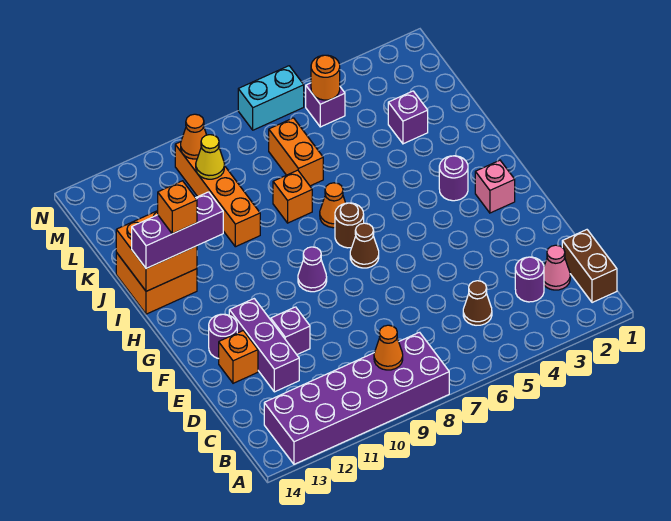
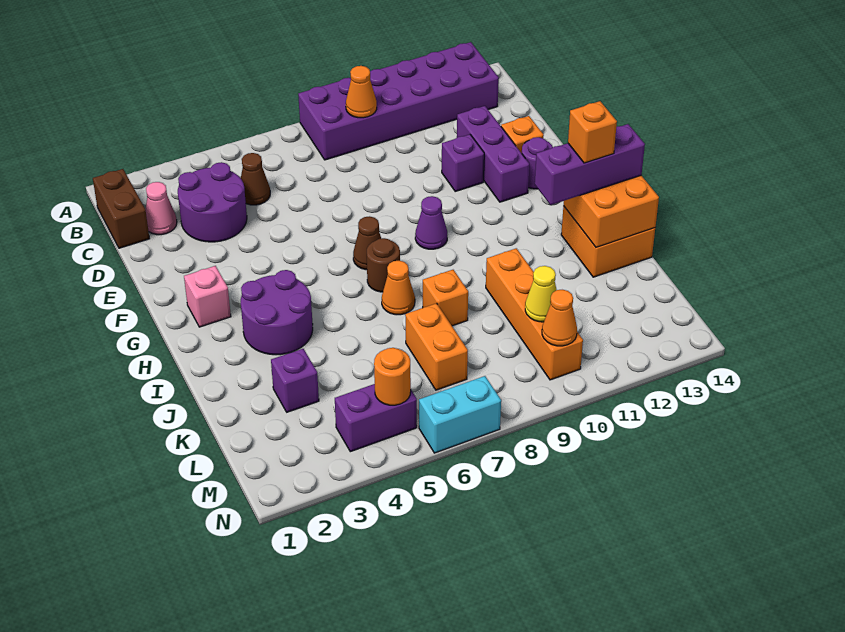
purple 1x1 round brick [515,257,544,302] -> purple 2x2 round brick [178,162,247,242]
purple 1x1 round brick [439,156,468,201] -> purple 2x2 round brick [241,270,313,355]
purple 1x1 brick [306,83,345,127] -> purple 1x2 brick [335,384,417,452]

